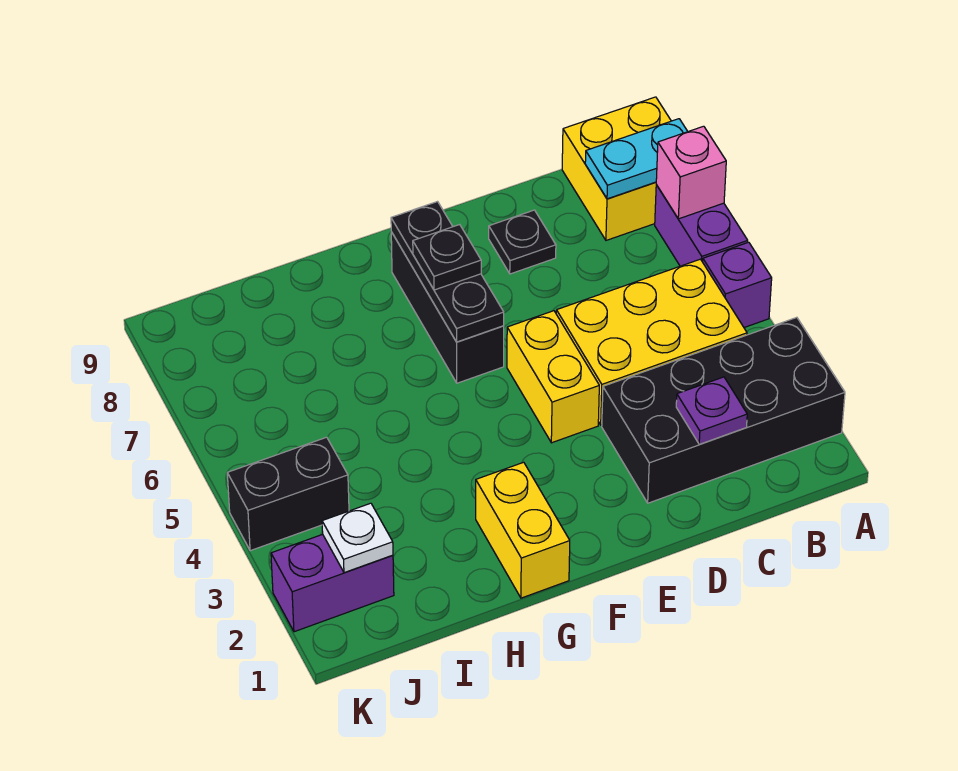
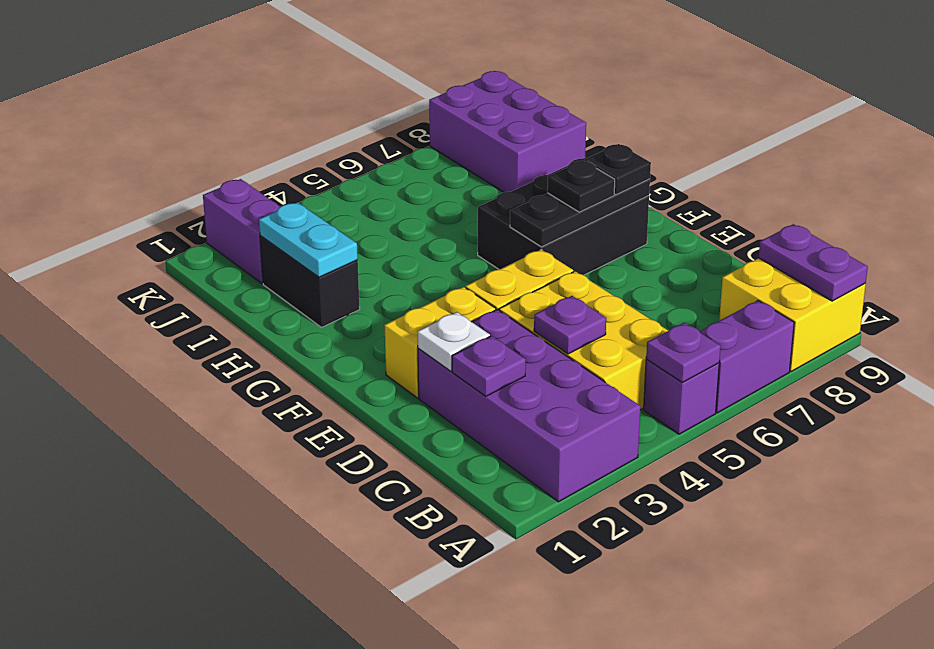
black 2x4 brick [602,317,845,503] -> purple 2x4 brick [418,309,641,502]
none -> purple 1x1 plate [646,323,721,382]
pink 1x1 brick [656,126,726,219] -> none
cyan 1x2 plate [585,119,688,199] -> cyan 1x2 plate moved to [259,202,358,277]
none -> purple 1x2 plate [759,224,868,301]
none -> purple 1x1 plate [534,296,606,354]
black 1x1 plate [489,210,556,274] -> black 1x1 plate moved to [584,144,651,195]
black 1x3 brick [391,232,504,383] -> black 2x3 brick [478,158,649,275]
yellow 1x2 brick [476,462,570,598] -> yellow 1x2 brick moved to [384,287,496,398]
none -> purple 2x3 brick [429,71,586,192]
white 1x1 plate [322,503,393,573] -> white 1x1 plate moved to [418,312,490,371]
black 1x2 brick [227,437,349,551] -> black 1x2 brick moved to [260,236,360,327]

